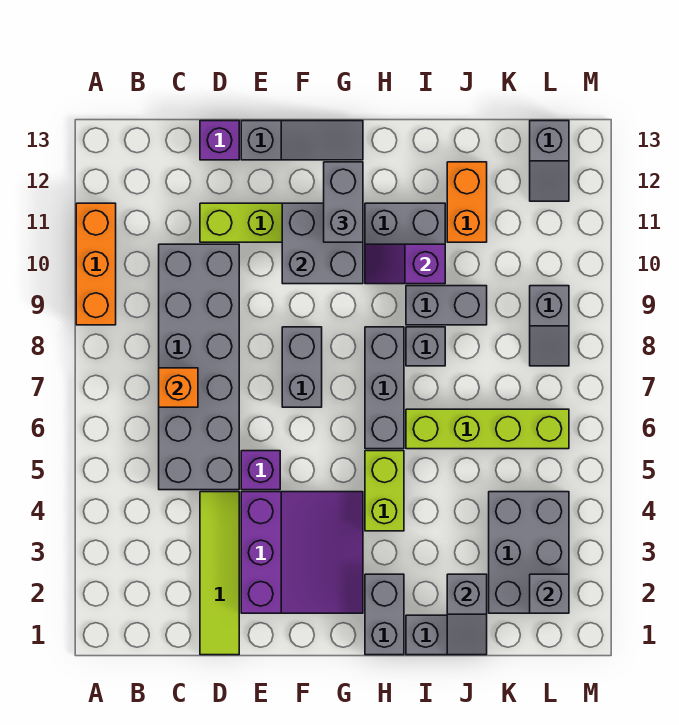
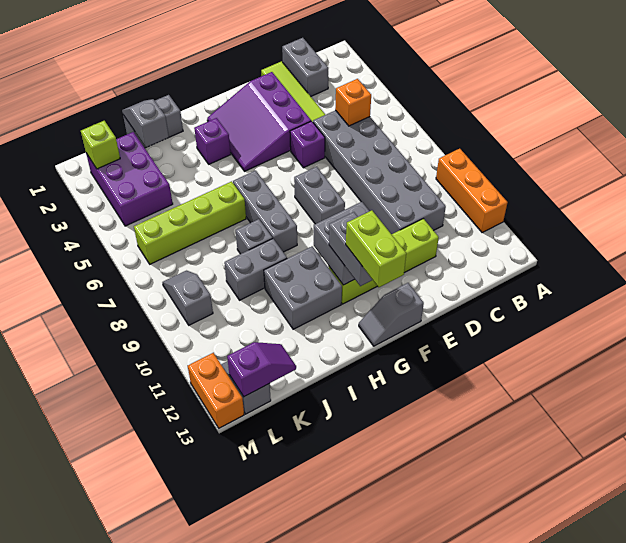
orange 1x1 brick [159,368,198,407] -> orange 1x1 brick moved to [335,79,371,126]
purple 1x1 brick [200,121,239,160] -> purple 1x1 brick moved to [194,118,231,164]
grey 1x3 slope [241,121,363,160] -> grey 1x2 slope [359,283,424,346]
grey 1x2 brick [365,574,404,655] -> grey 1x2 brick moved to [282,38,328,96]
lime 1x2 brick [365,451,404,531] -> lime 1x2 brick moved to [346,210,406,287]
purple 1x2 slope [365,244,445,284] -> purple 1x2 slope moved to [227,342,296,397]
orange 1x2 brick [447,162,487,242] -> orange 1x2 brick moved to [187,353,244,428]
grey 2x3 brick [489,492,569,613] -> purple 2x3 brick [86,132,173,226]
grey 1x1 brick [530,574,569,613] -> lime 1x1 brick [81,121,120,169]

